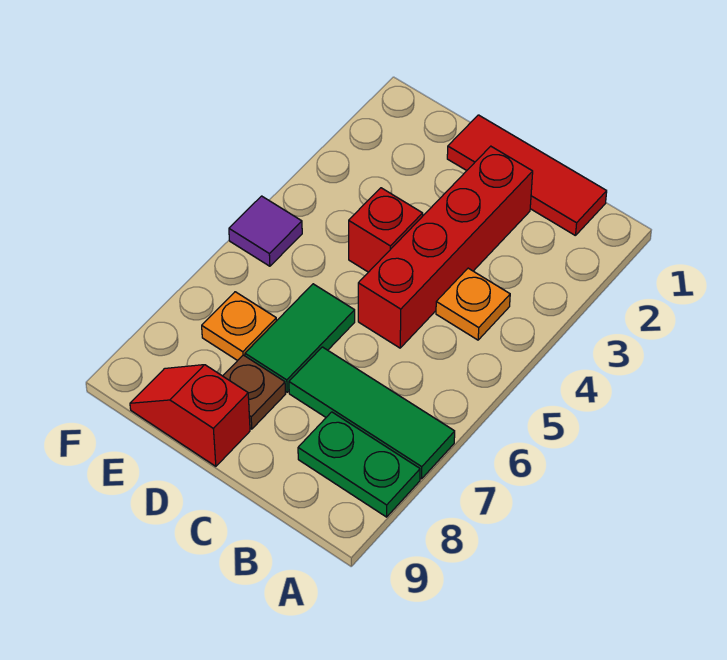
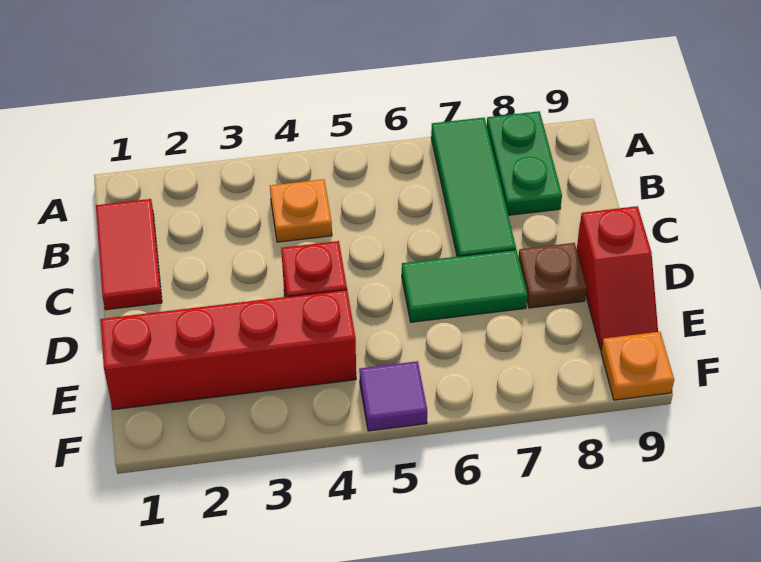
red 1x3 tile [447,115,607,236] -> red 1x2 tile [96,199,162,310]
red 1x4 brick [358,146,533,348] -> red 1x4 brick moved to [100,290,356,410]
orange 1x1 plate [202,292,276,361] -> orange 1x1 plate moved to [601,332,674,400]

